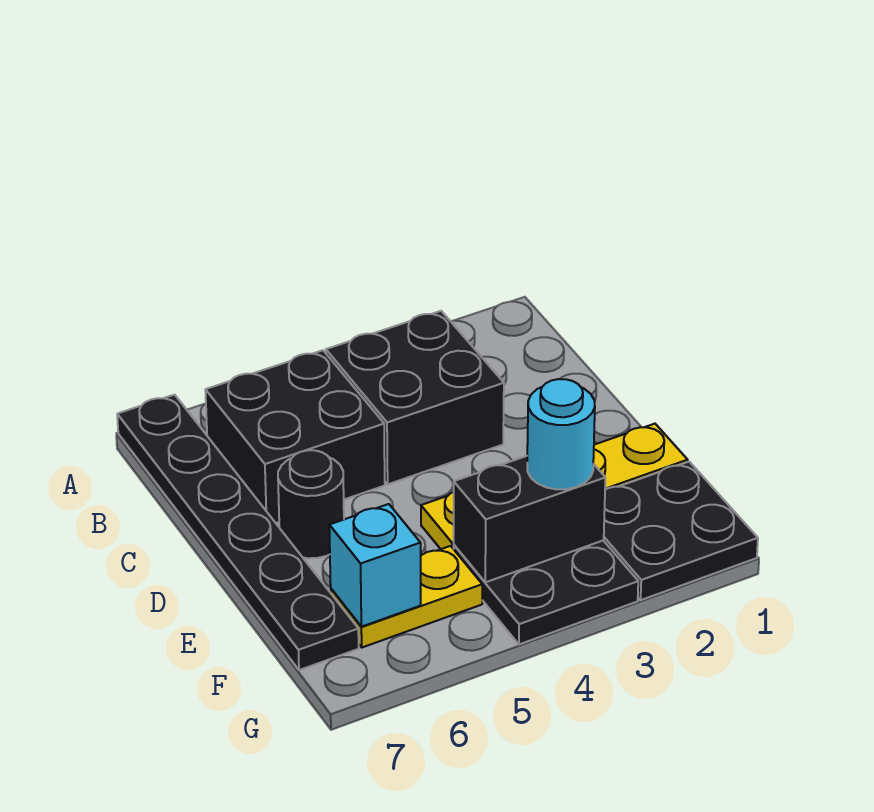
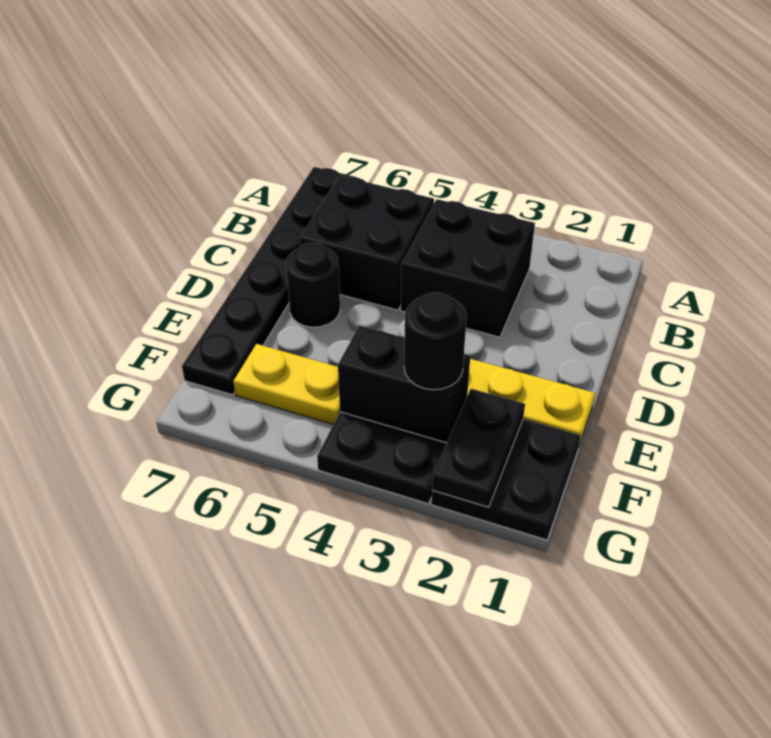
none -> black 1x2 plate [432,389,525,507]
cyan 1x1 round brick [527,379,595,489] -> black 1x1 round brick [404,293,467,390]
cyan 1x1 brick [329,504,421,627] -> none

